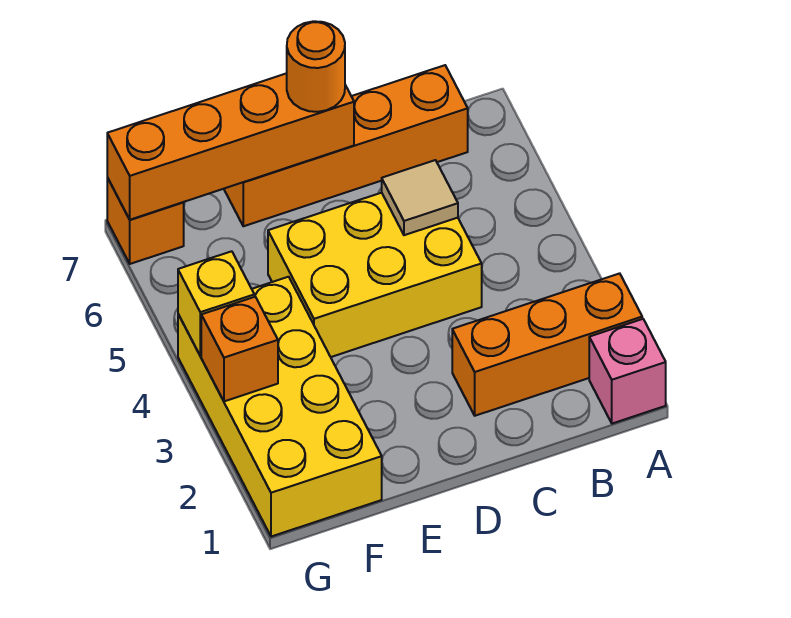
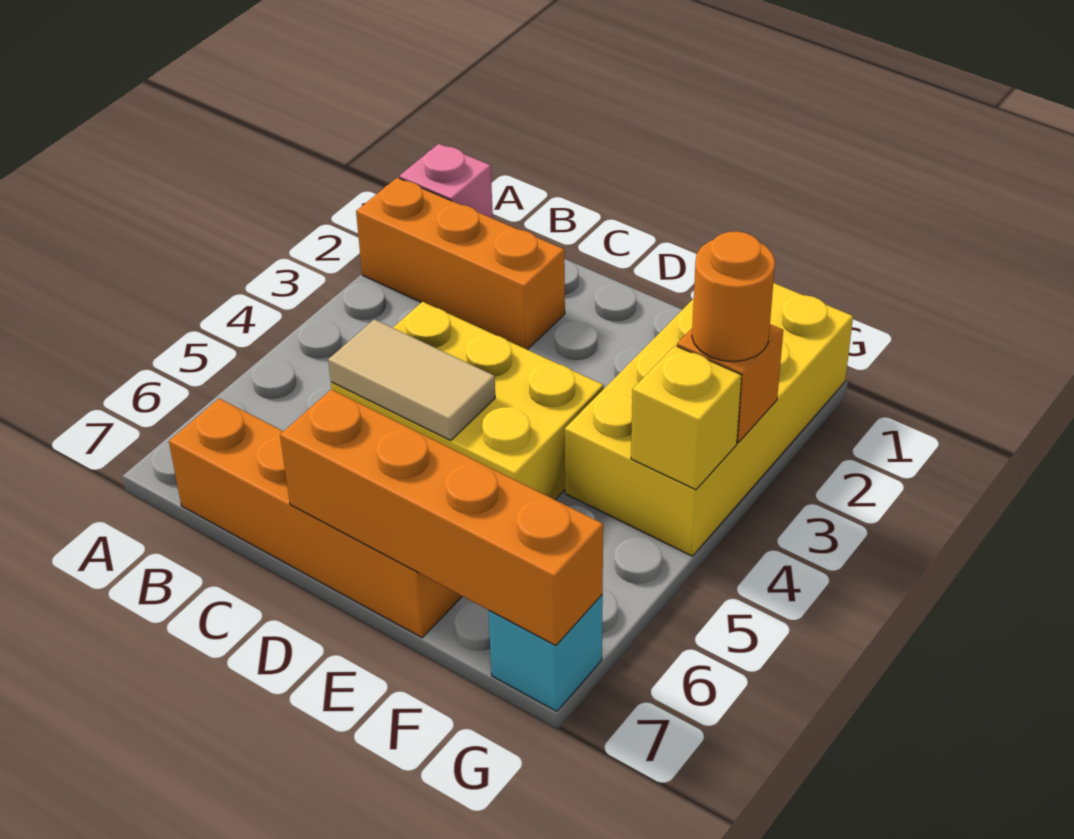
tan 1x1 tile [382,160,458,235] -> tan 1x2 tile [328,319,495,441]
orange 1x1 round brick [287,21,345,112] -> orange 1x1 round brick moved to [692,231,775,362]
orange 1x1 brick [107,177,184,264] -> cyan 1x1 brick [488,595,603,712]

